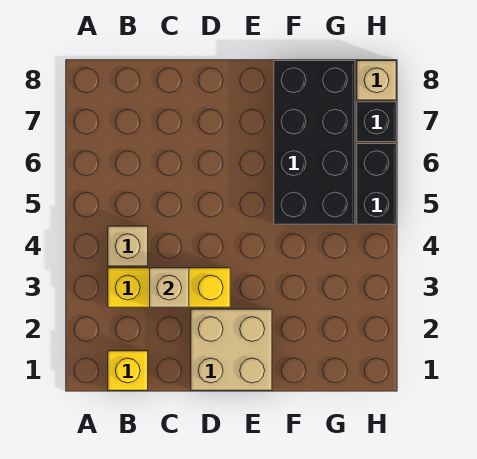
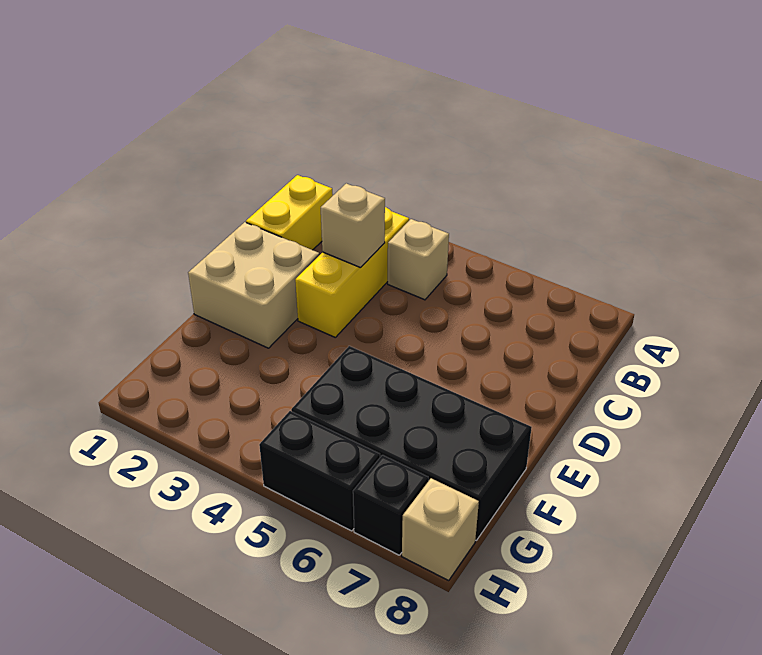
yellow 1x1 brick [108,351,148,390] -> yellow 1x2 brick [246,175,333,250]

